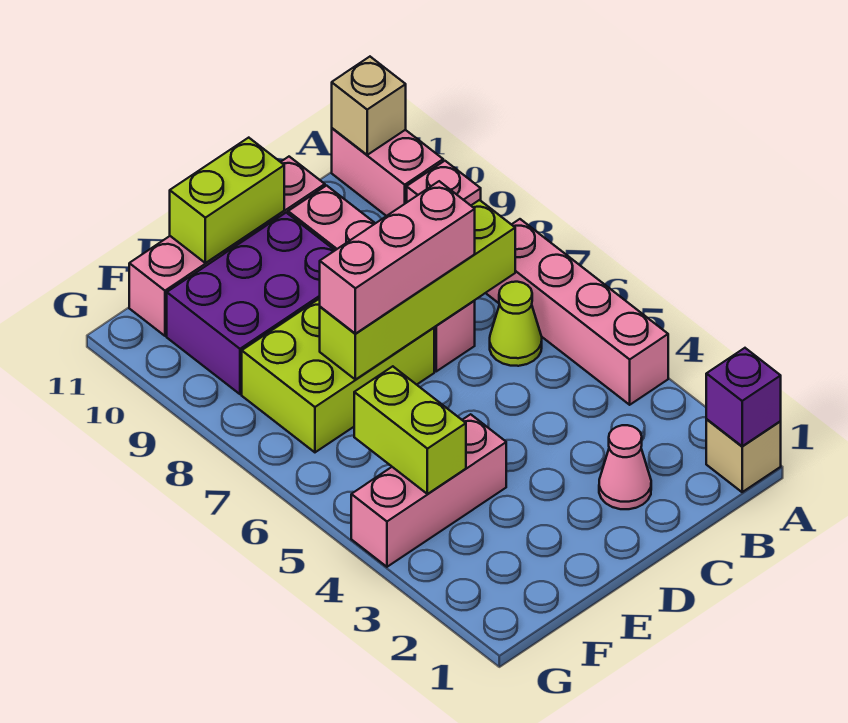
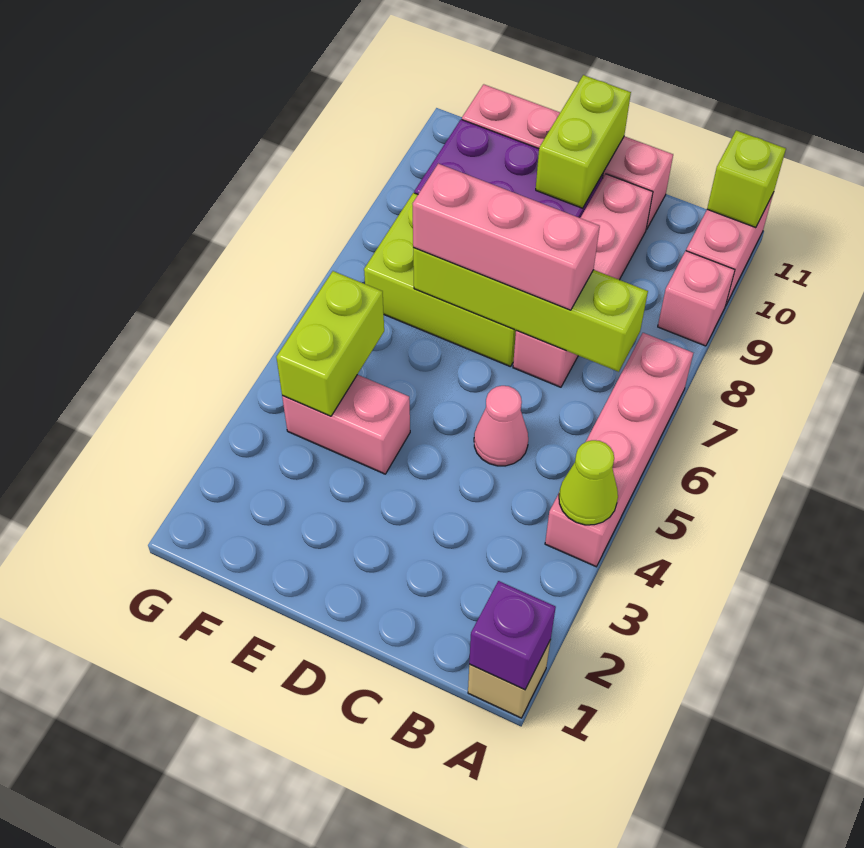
tan 1x1 brick [332,57,406,155] -> lime 1x1 brick [707,130,786,228]
lime 1x1 cone [490,282,542,366] -> lime 1x1 cone moved to [559,440,618,525]
pink 1x1 cone [599,425,651,509] -> pink 1x1 cone moved to [474,386,528,466]
lime 1x2 brick [170,138,284,263] -> lime 1x2 brick turned to [536,75,631,208]
pink 1x3 brick [351,414,506,567] -> pink 1x2 brick [282,375,410,474]

